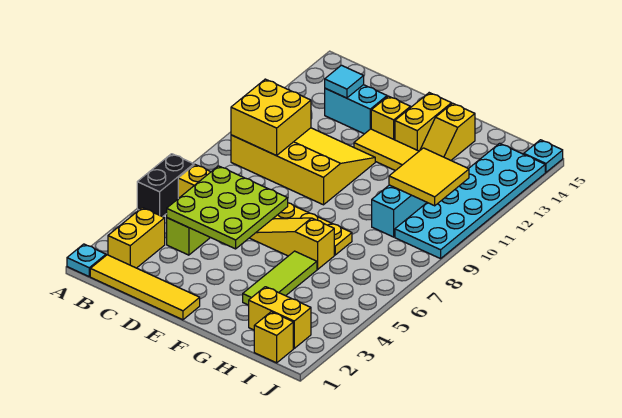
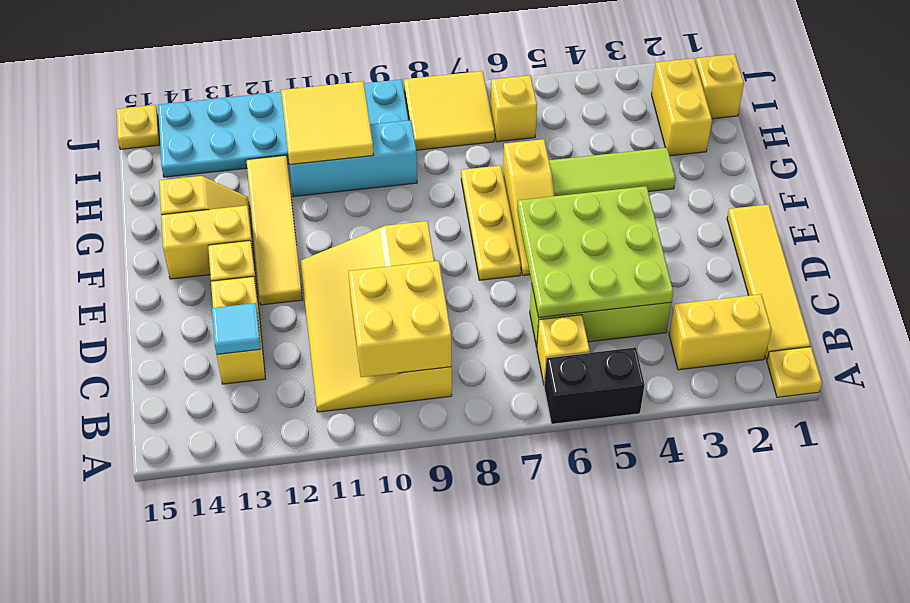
cyan 1x1 plate [67,244,106,276] -> yellow 1x1 plate [767,347,822,397]
cyan 1x2 brick [325,85,387,134] -> yellow 1x2 brick [211,276,265,384]
none -> yellow 1x1 brick [491,75,537,142]
none -> yellow 2x2 tile [404,71,495,150]
cyan 1x1 plate [524,140,563,172] -> yellow 1x1 plate [116,105,160,149]

